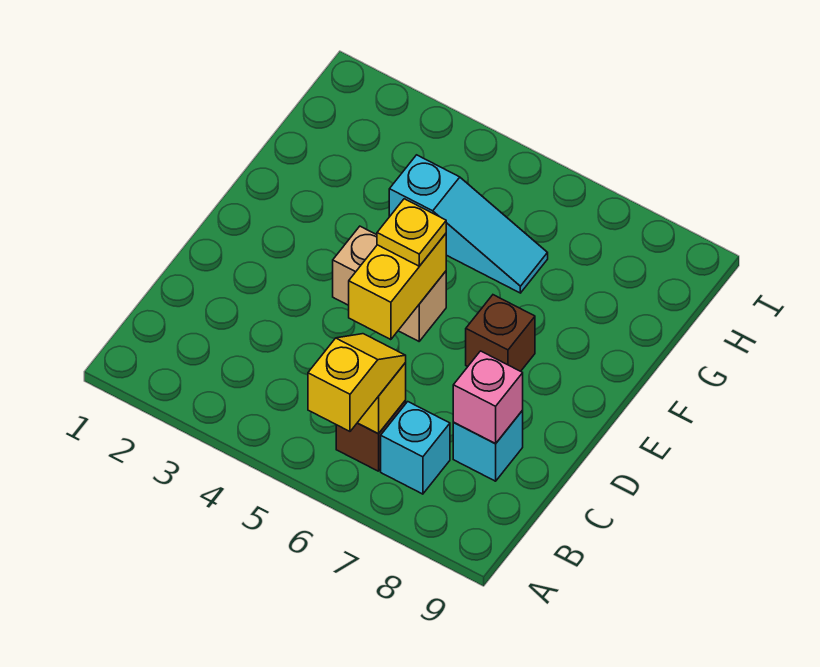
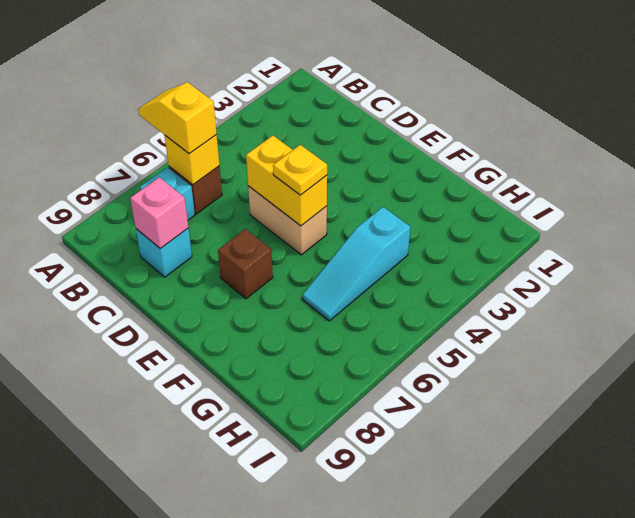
yellow 1x2 slope [308,334,406,431] -> yellow 1x2 slope turned to [138,82,217,154]
tan 1x2 brick [333,226,446,341] -> tan 1x2 brick turned to [248,186,327,255]

